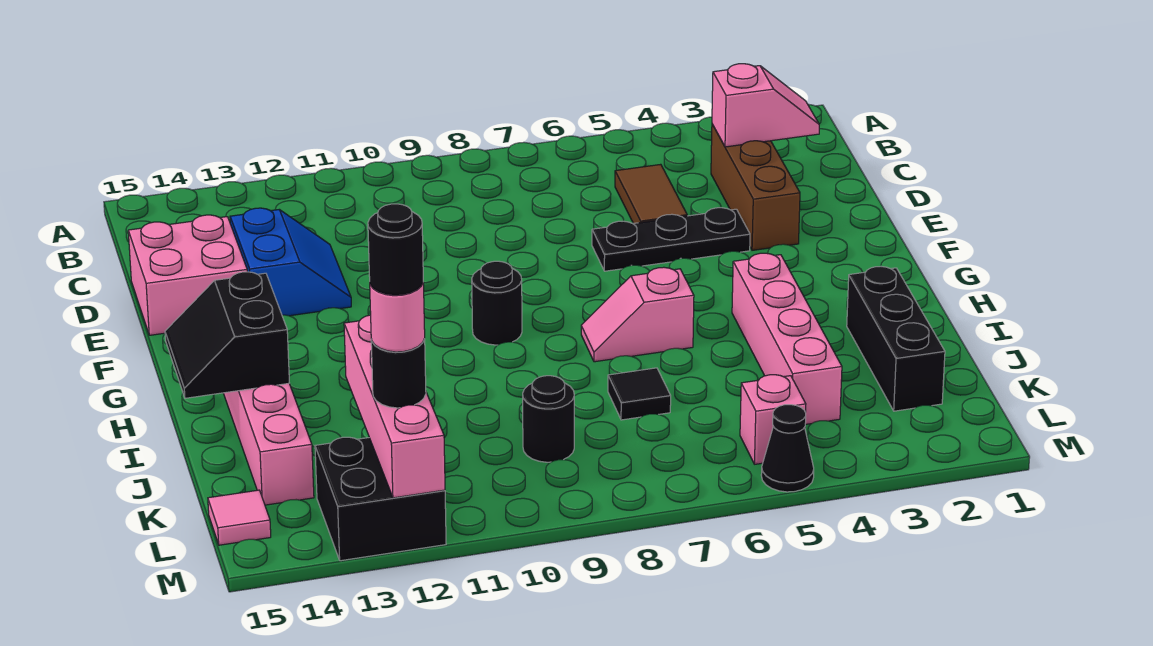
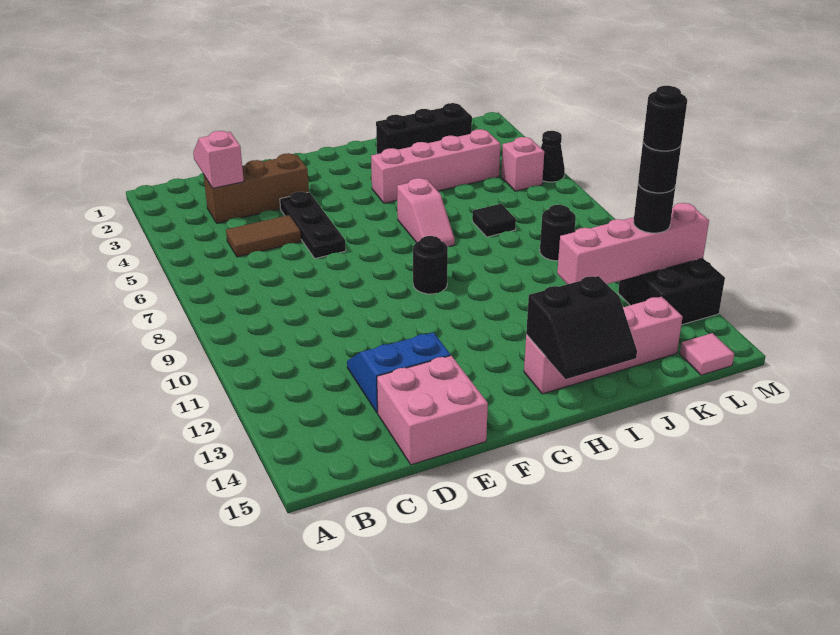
pink 1x1 round brick [370,282,425,352] -> black 1x1 round brick [638,143,681,193]

